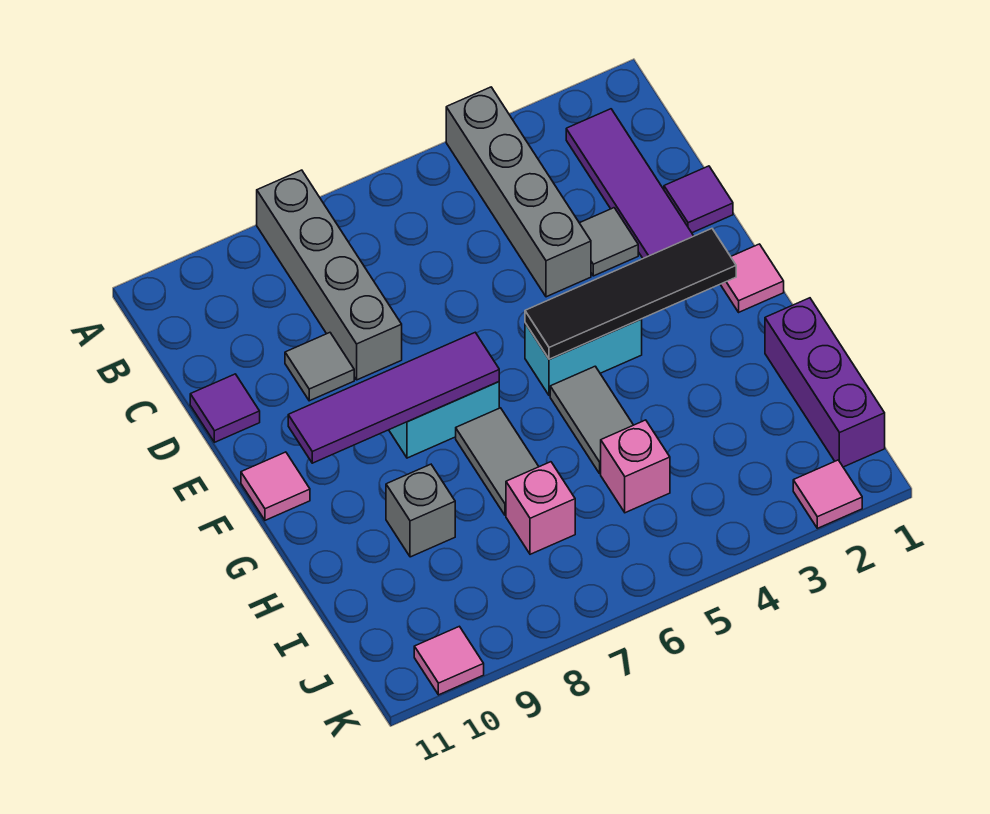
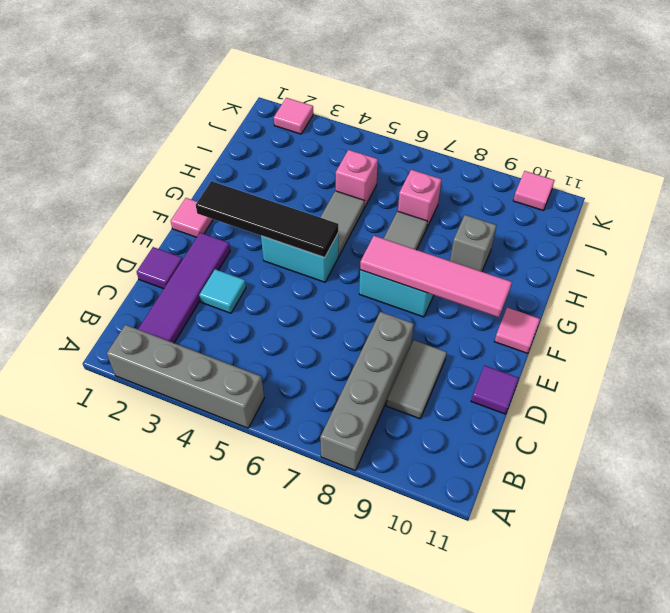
grey 1x4 brick [446,87,591,297] -> grey 1x4 brick turned to [107,325,264,428]
grey 1x1 tile [580,208,638,276] -> cyan 1x1 tile [199,269,246,313]
grey 1x1 tile [285,333,354,401] -> grey 1x2 tile [386,340,447,419]
purple 1x4 tile [288,333,499,463] -> pink 1x4 tile [360,236,512,317]
purple 1x3 brick [765,298,885,467] -> none

